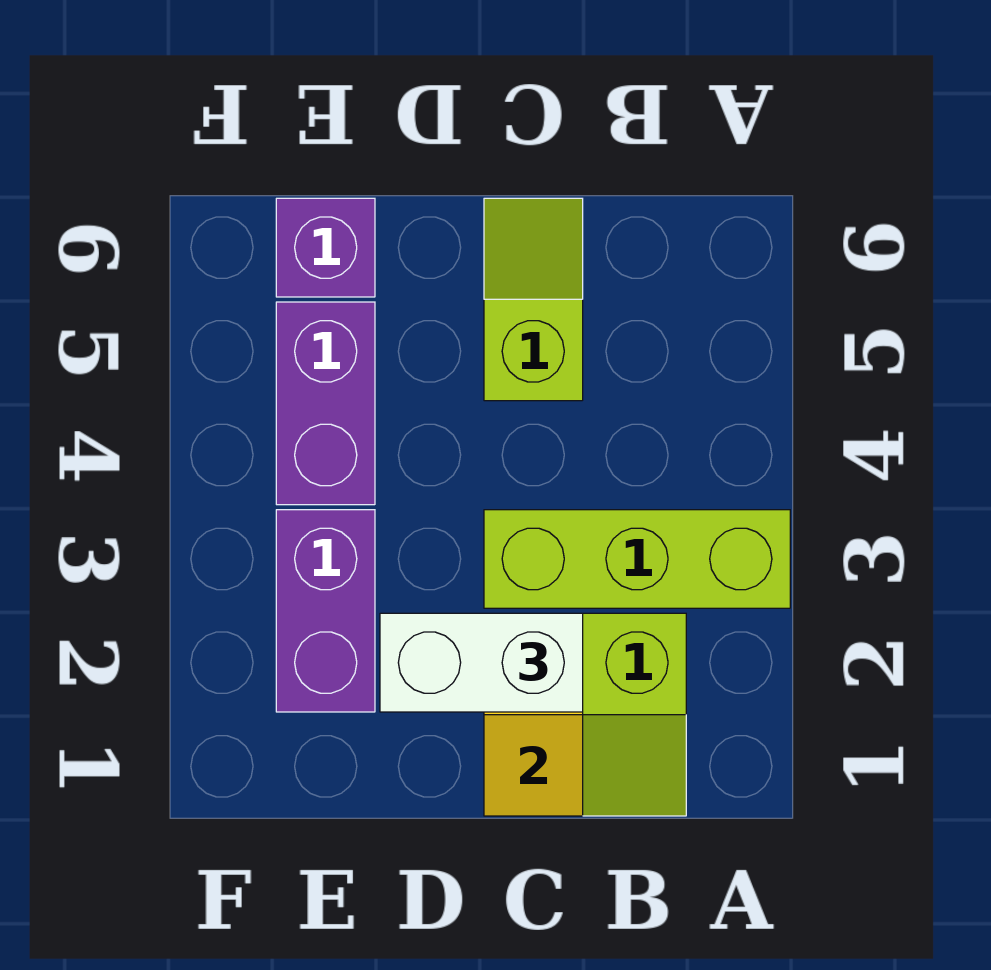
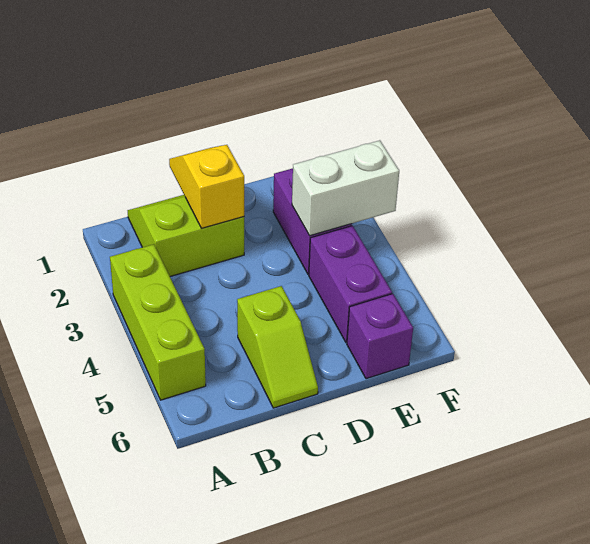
lime 1x3 brick [484,510,790,608] -> lime 1x3 brick turned to [110,244,206,400]
white 1x2 brick [380,613,583,712] -> white 1x2 brick moved to [292,140,399,236]

